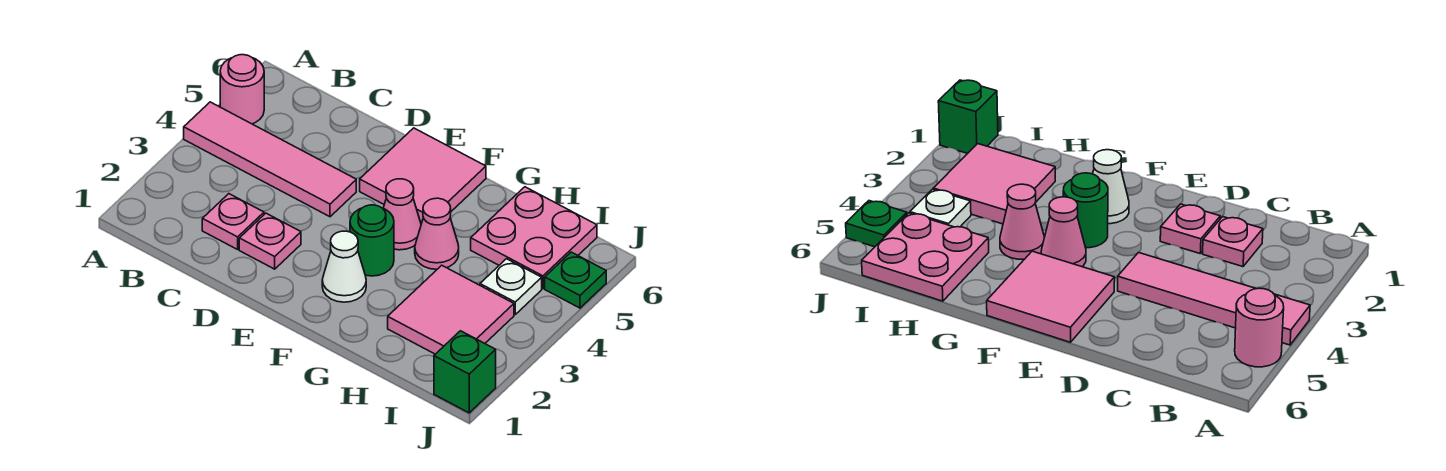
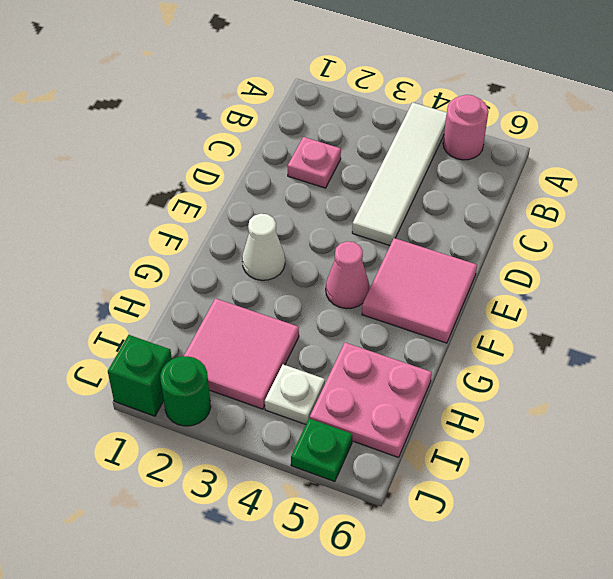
pink 1x4 tile [184,102,356,217] -> white 1x4 tile [352,102,447,245]
pink 1x1 plate [239,213,301,269] -> none
green 1x1 round brick [350,205,394,276] -> green 1x1 round brick moved to [160,356,211,426]
pink 1x1 cone [415,198,459,269] -> none

